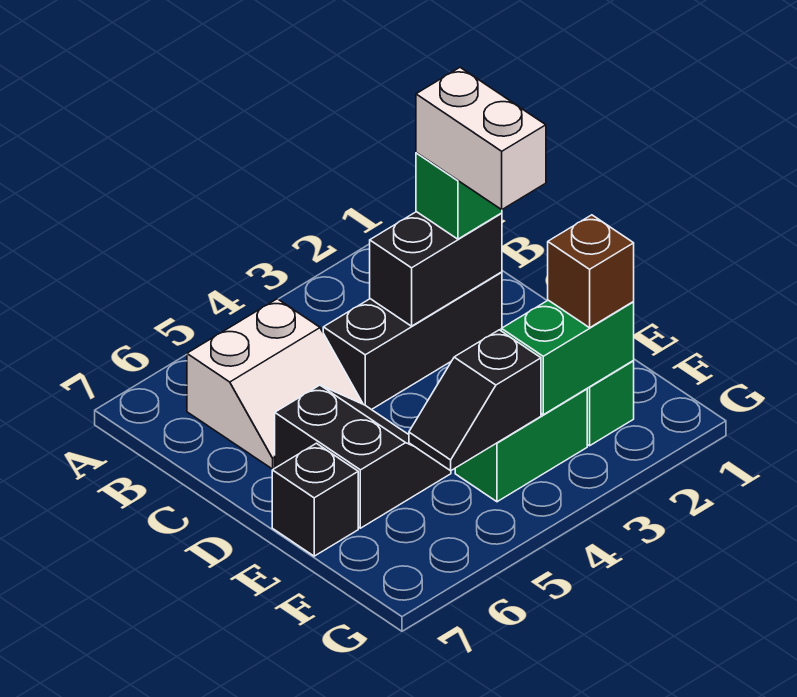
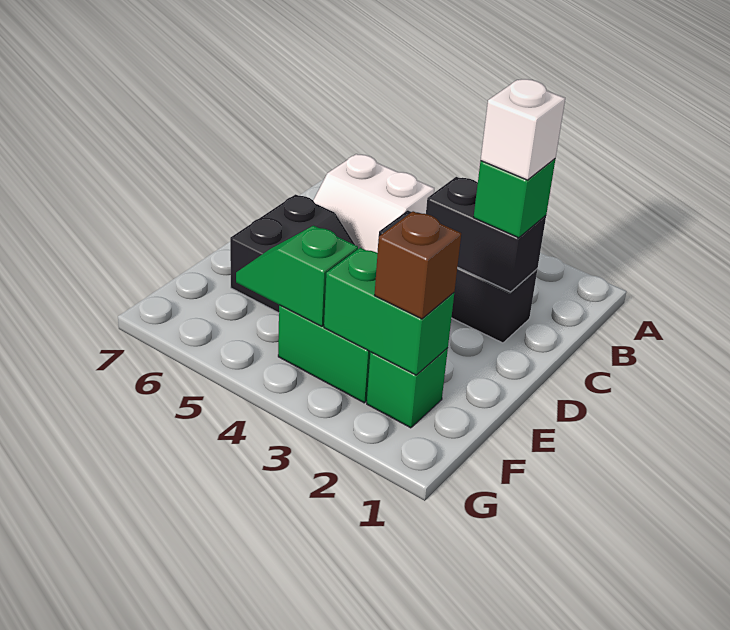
white 1x2 brick [416,67,546,210] -> white 1x1 brick [481,79,565,180]
black 1x1 brick [272,443,358,556] -> none
black 1x2 slope [409,330,541,471] -> green 1x2 slope [236,226,358,326]

